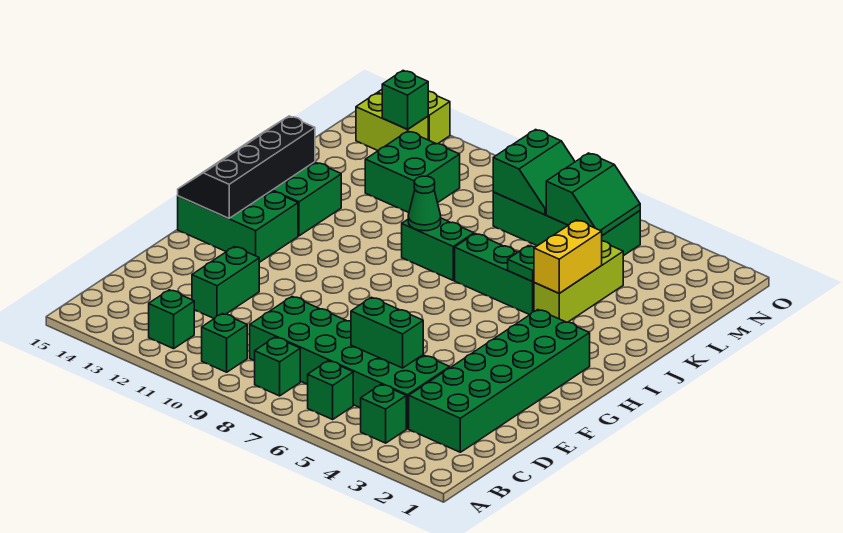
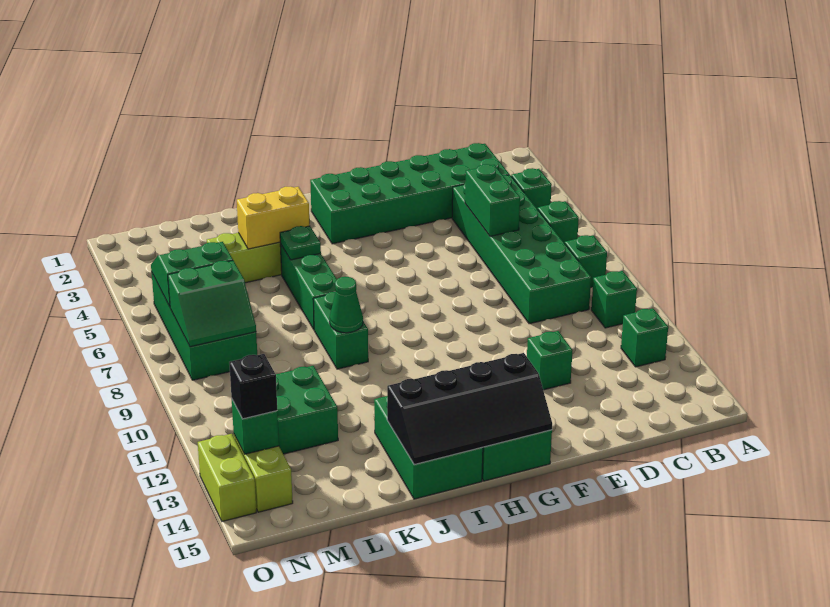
green 1x2 brick [192,247,259,319] -> green 1x1 brick [527,331,573,390]
green 2x2 slope [493,130,575,215] -> green 2x2 slope turned to [168,261,256,347]
none -> black 1x1 brick [229,354,277,419]

